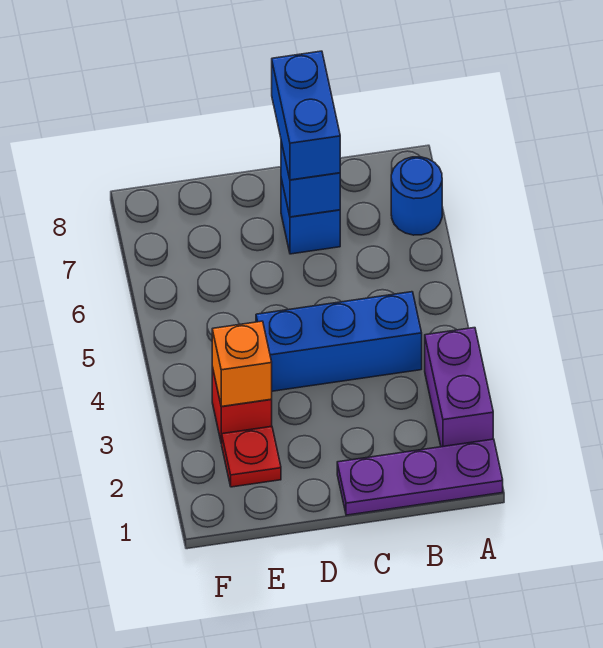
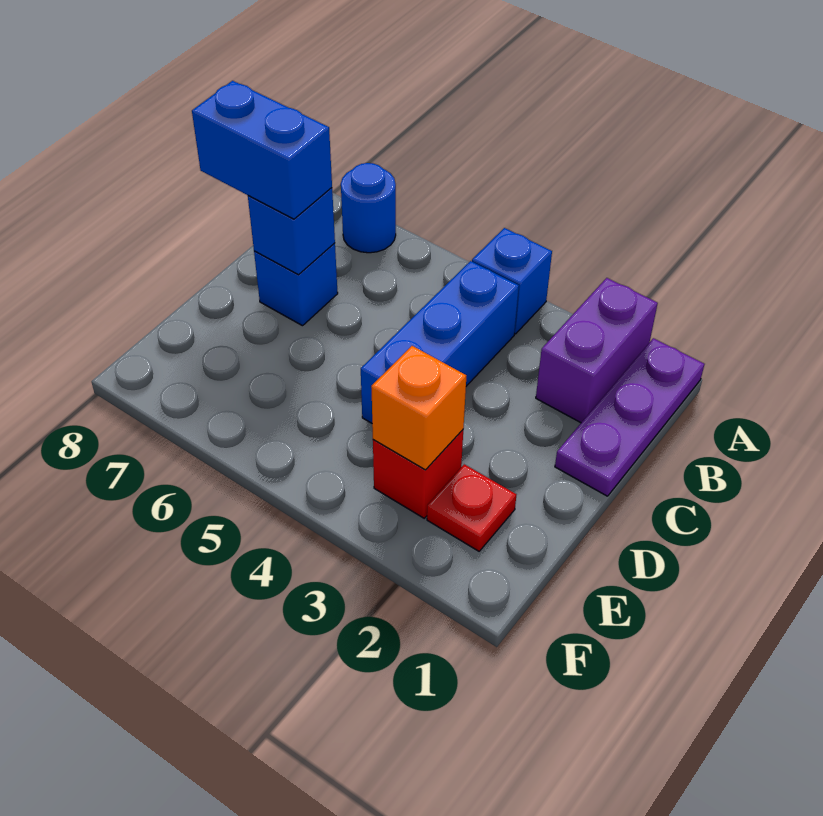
purple 1x2 brick [425,328,493,447] -> purple 1x2 brick turned to [536,278,658,423]
none -> blue 1x1 brick [472,228,552,334]

